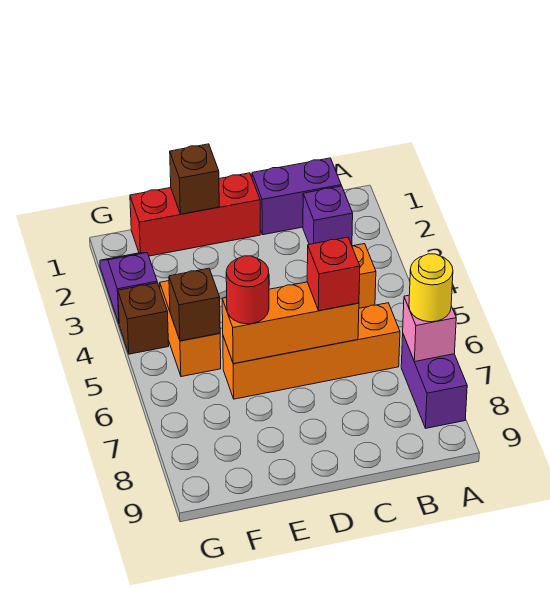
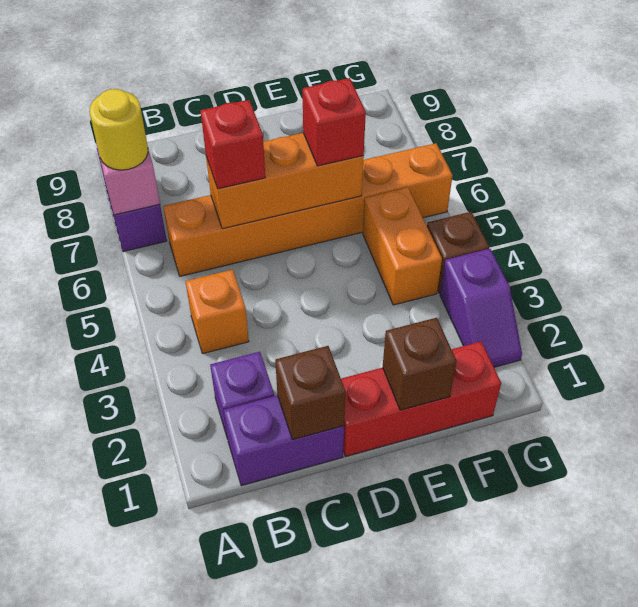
orange 1x4 brick [223,303,400,399] -> orange 1x6 brick [163,143,453,276]
red 1x1 round brick [226,256,269,324] -> red 1x1 brick [303,78,366,166]
brown 1x1 brick [169,268,220,341] -> brown 1x1 brick moved to [275,346,345,440]

